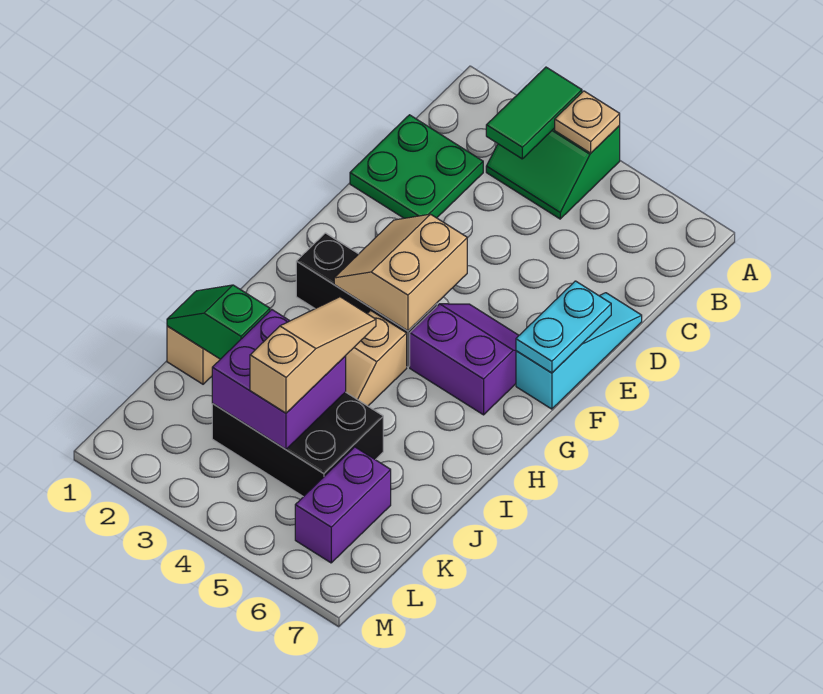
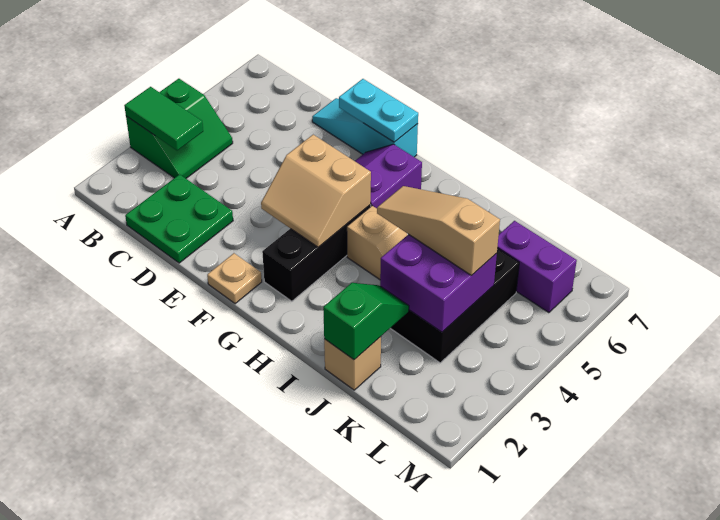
tan 1x1 plate [555,91,620,153] -> tan 1x1 plate moved to [207,253,262,304]
green 1x2 slope [167,285,270,359] -> green 1x2 slope turned to [323,283,409,360]

